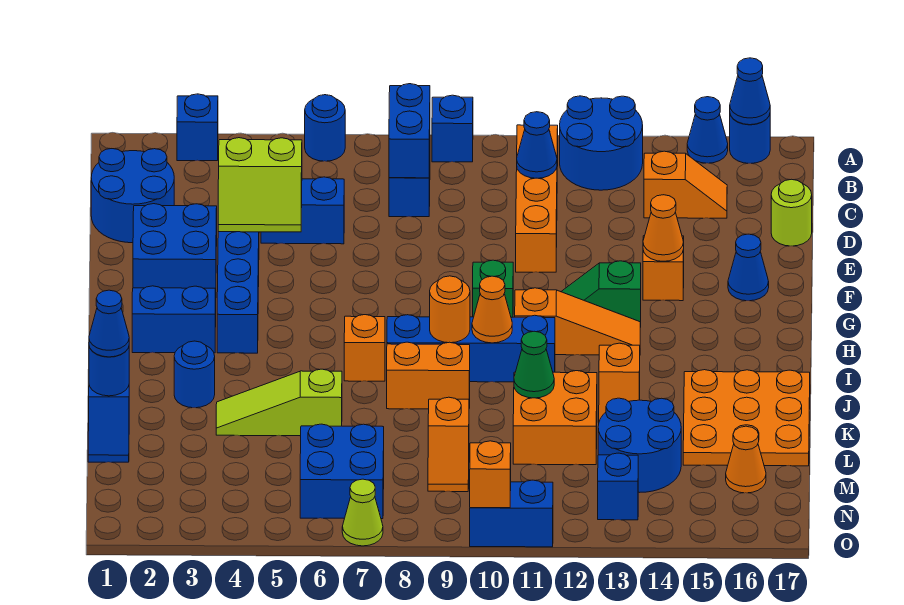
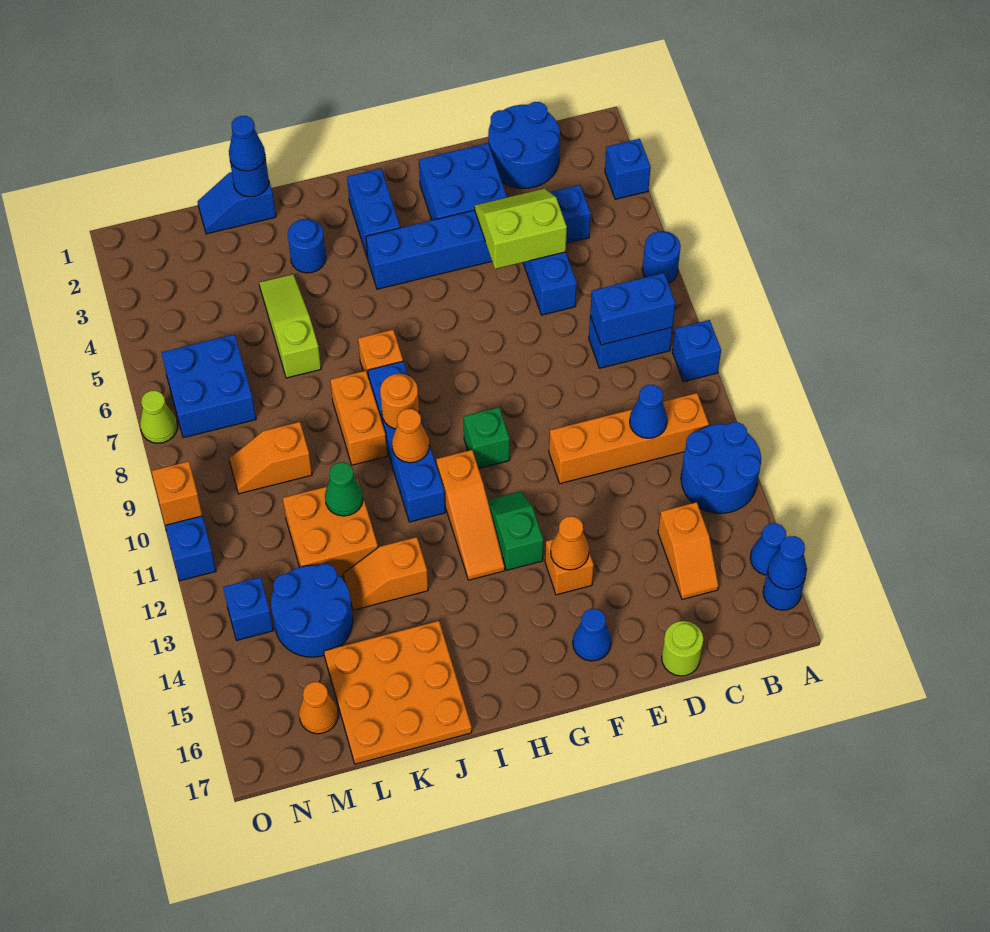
lime 2x2 slope [218,138,302,232] -> lime 2x2 slope turned to [475,189,567,269]

